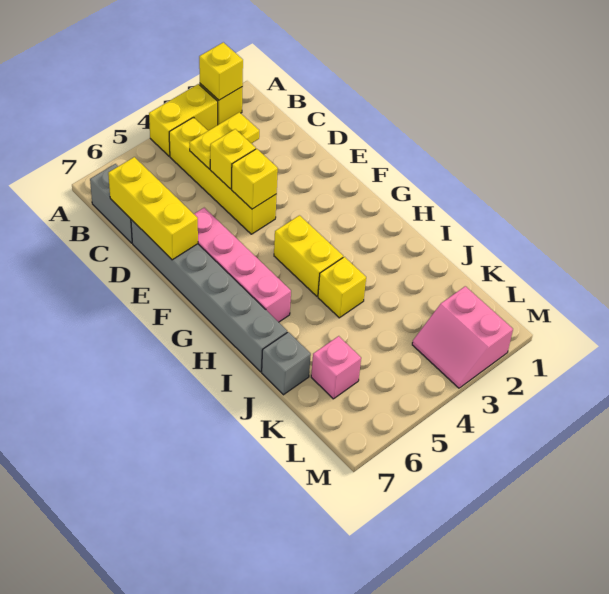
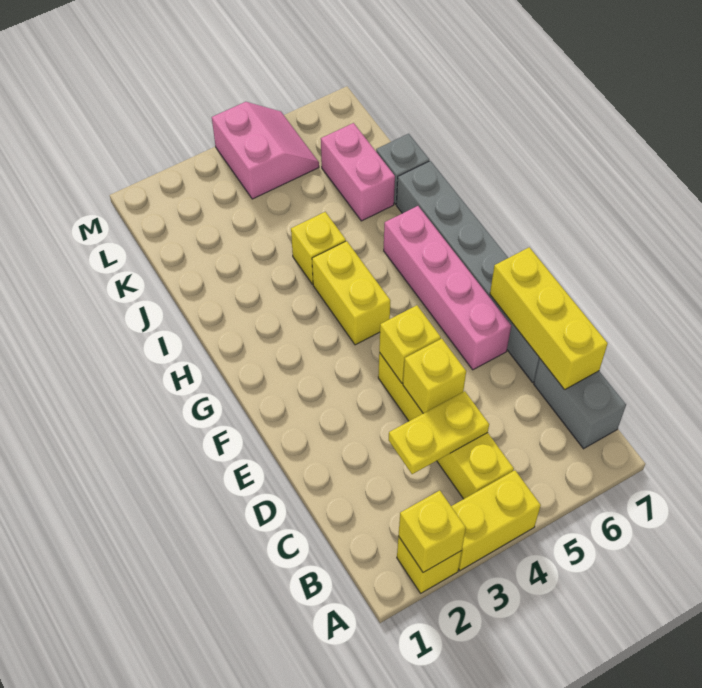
pink 1x1 brick [311,336,361,399] -> pink 1x2 brick [321,123,395,221]
pink 2x2 slope [412,286,513,388] -> pink 2x2 slope moved to [212,102,319,199]

